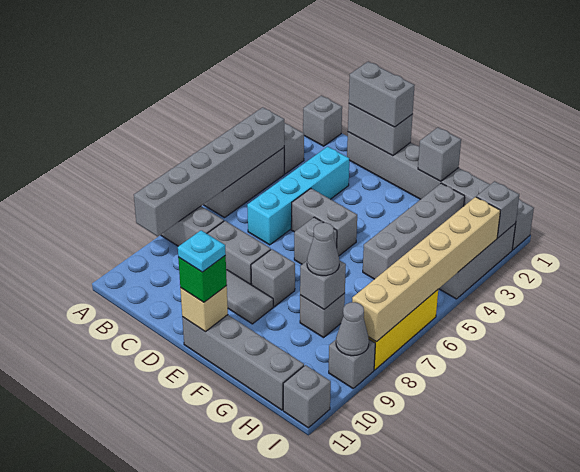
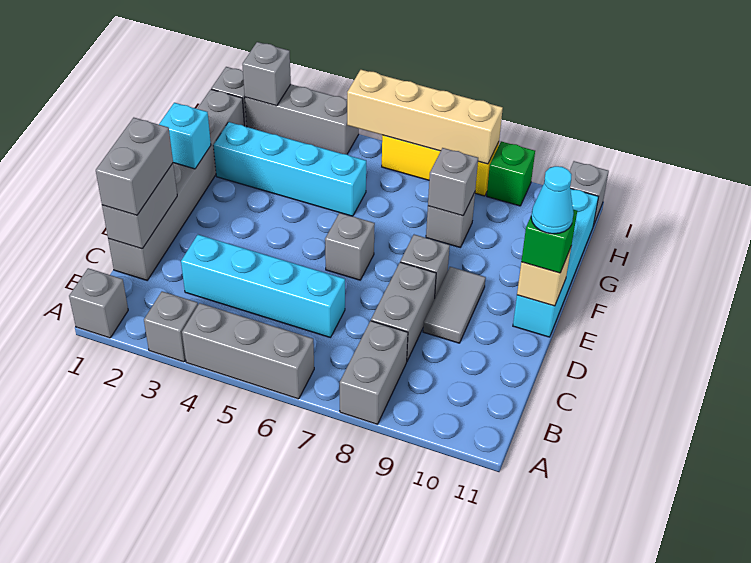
grey 1x6 brick [134,107,284,236] -> none
grey 1x2 brick [291,189,357,256] -> none
grey 1x4 brick [182,315,304,410] -> cyan 1x4 brick [513,189,598,337]
cyan 1x1 plate [178,230,226,272] -> cyan 1x1 cone [531,166,574,234]
grey 1x1 brick [418,127,461,181] -> cyan 1x1 brick [159,103,211,169]
grey 1x4 brick [363,183,465,279] -> cyan 1x4 brick [213,122,366,216]
grey 1x1 cone [307,223,339,276] -> none
tan 1x6 brick [352,197,500,342] -> tan 1x4 brick [347,70,503,164]
grey 1x1 brick [329,339,375,388] -> green 1x1 brick [487,141,535,206]
grey 1x1 cone [336,302,369,356] -> none

